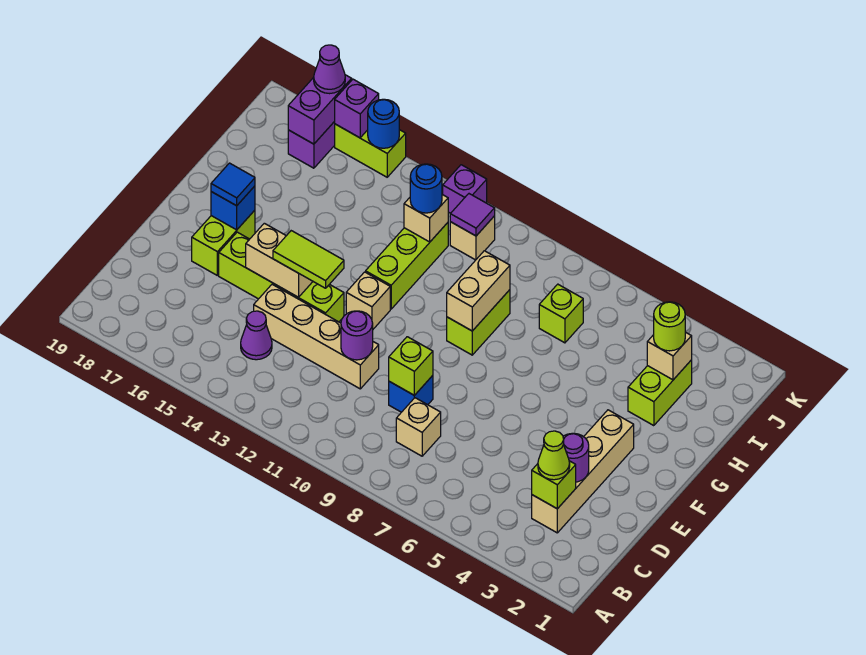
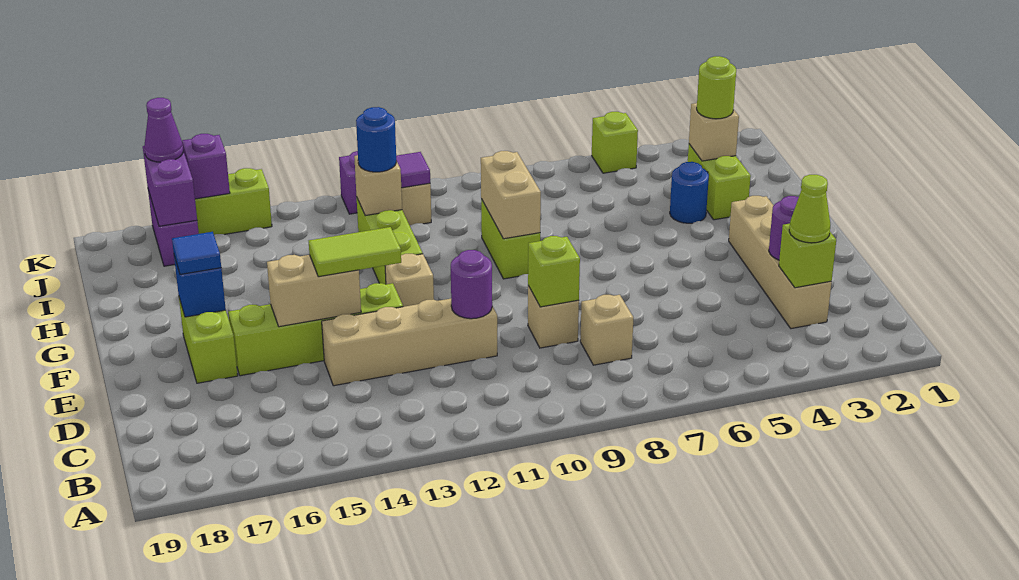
purple 1x1 cone [241,311,272,360] -> none
blue 1x1 brick [389,375,433,412] -> tan 1x1 brick [528,286,579,348]
lime 1x1 brick [539,284,583,343] -> lime 1x1 brick moved to [592,112,638,173]
blue 1x1 round brick [368,99,399,148] -> blue 1x1 round brick moved to [670,162,709,223]

